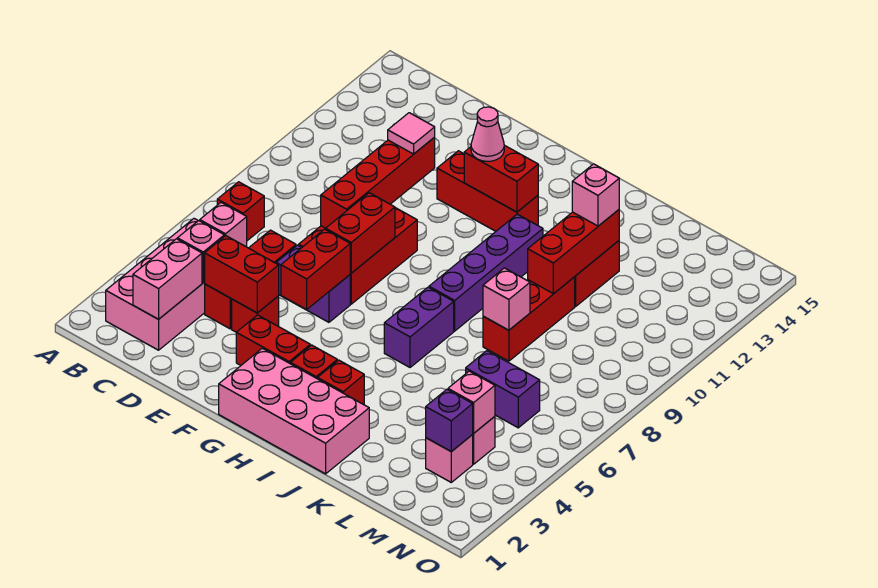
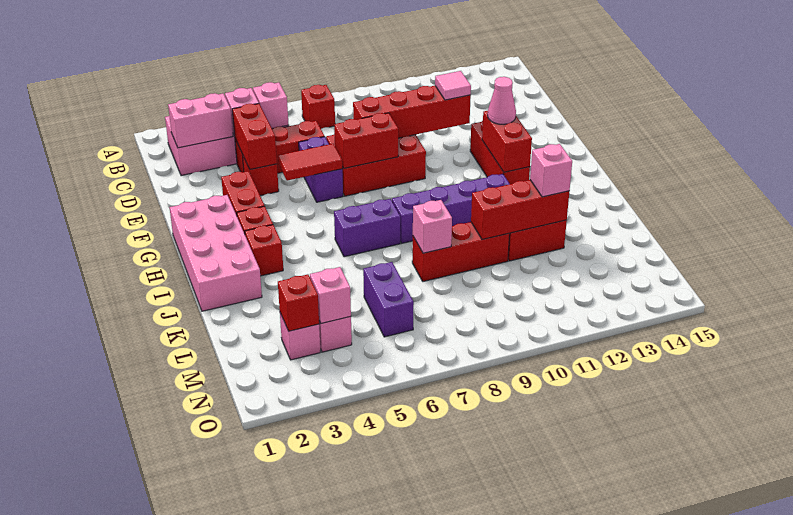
red 1x2 brick [281,229,350,310] -> red 1x2 tile [278,144,342,181]
purple 1x1 brick [426,390,473,452] -> red 1x1 brick [278,274,319,331]

